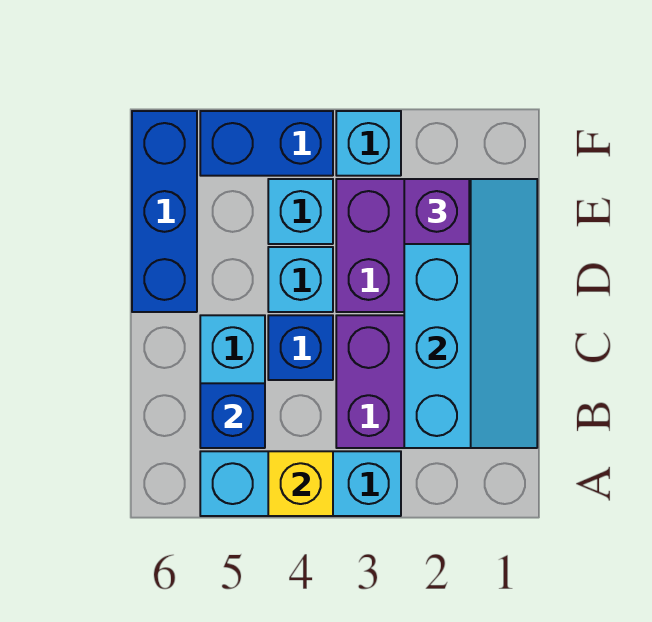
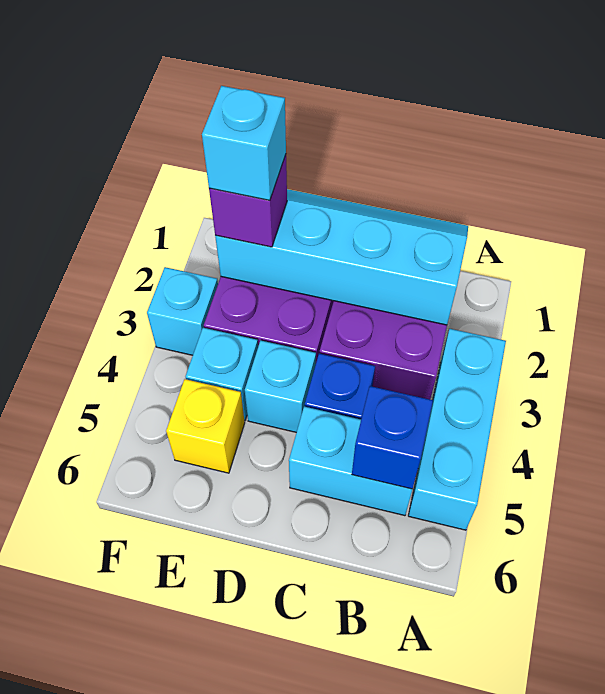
yellow 1x1 brick [268,451,333,516] -> yellow 1x1 brick moved to [166,379,245,473]
blue 1x3 brick [132,111,197,312] -> none
none -> cyan 1x1 brick [202,86,286,200]
blue 1x2 brick [200,111,333,176] -> none

